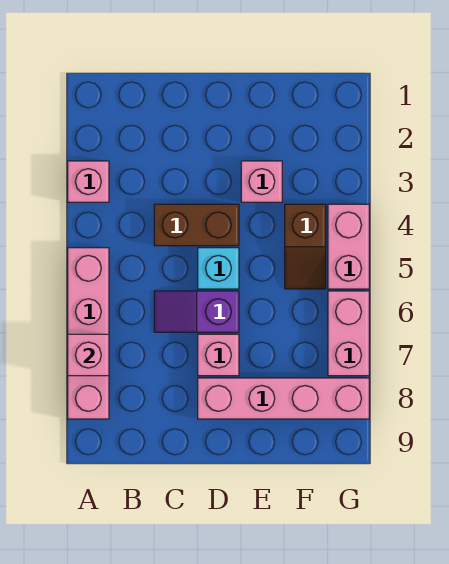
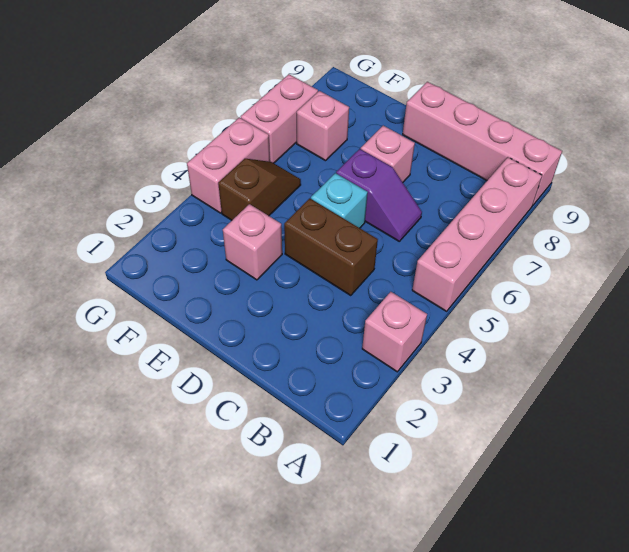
pink 1x1 brick [68,334,109,376] -> pink 1x1 brick moved to [297,91,349,161]
pink 1x4 brick [198,378,369,419] -> pink 1x4 brick moved to [403,82,562,205]

